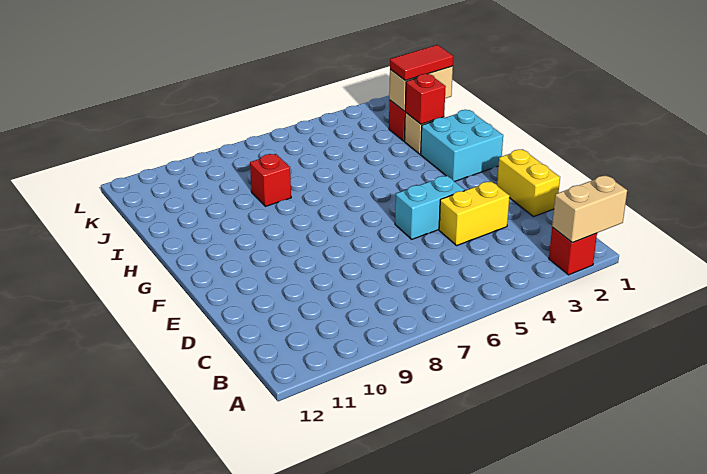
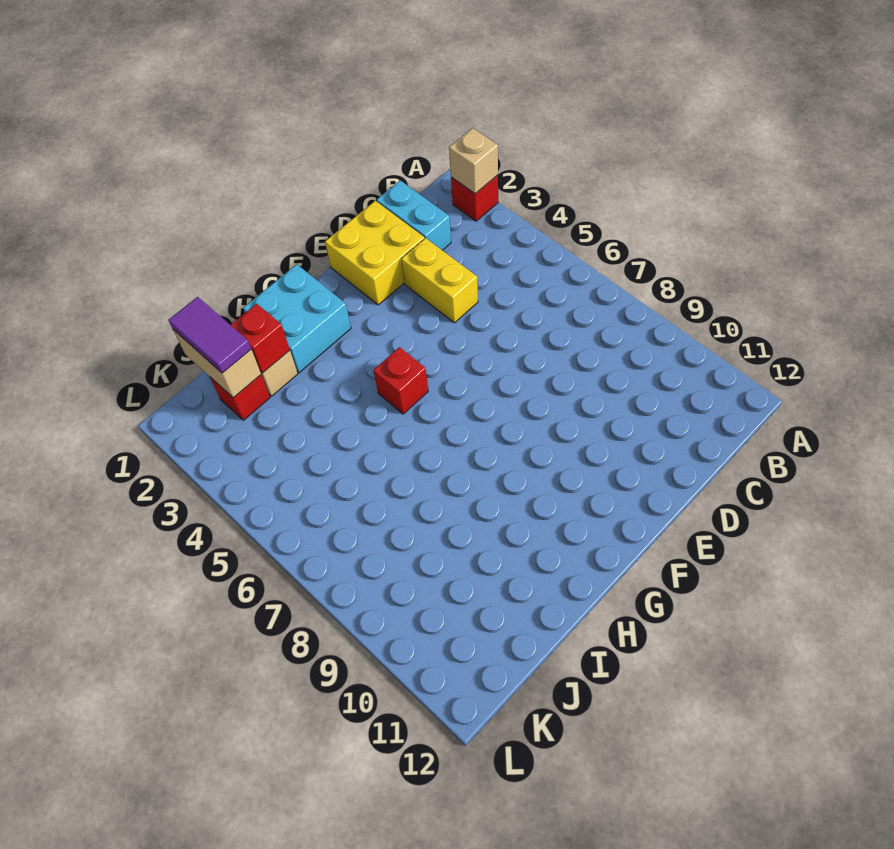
tan 1x2 brick [552,175,627,243] -> tan 1x1 brick [449,128,498,194]
yellow 1x2 brick [497,149,560,217] -> yellow 2x2 brick [325,201,424,305]
cyan 1x2 brick [395,176,465,239] -> cyan 1x2 brick moved to [377,180,451,250]
red 1x1 brick [250,154,291,206] -> red 1x1 brick moved to [373,347,428,414]
red 1x2 tile [390,45,453,80] -> purple 1x2 tile [169,297,251,373]

